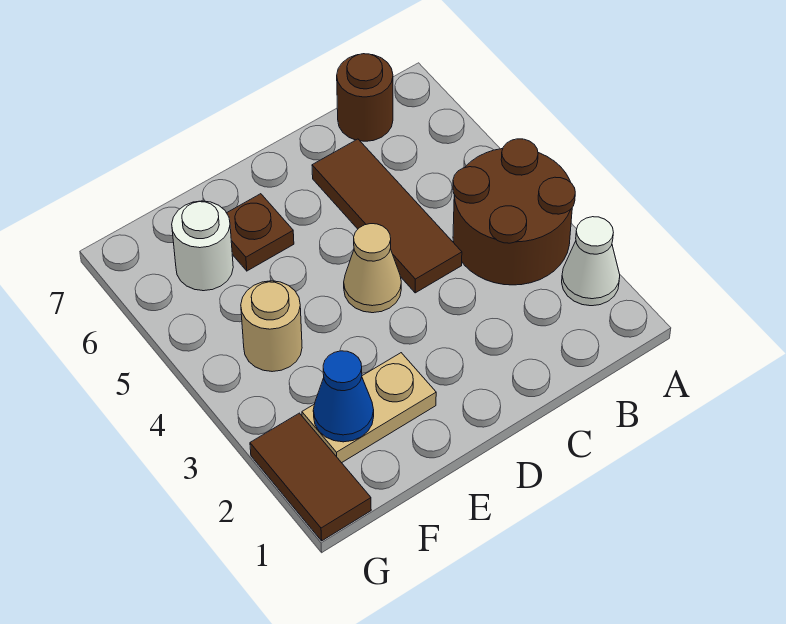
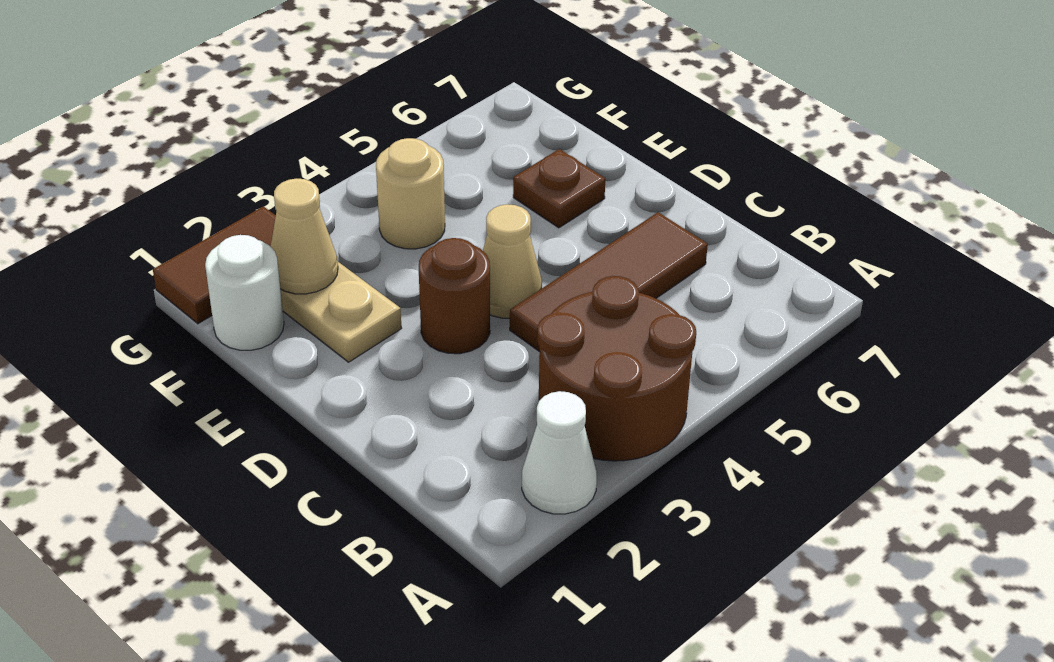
brown 1x1 round brick [337,54,393,141] -> brown 1x1 round brick moved to [419,238,490,354]
blue 1x1 cone [313,351,374,442] -> tan 1x1 cone [271,179,338,294]
white 1x1 round brick [172,201,233,291] -> white 1x1 round brick moved to [205,235,284,350]

